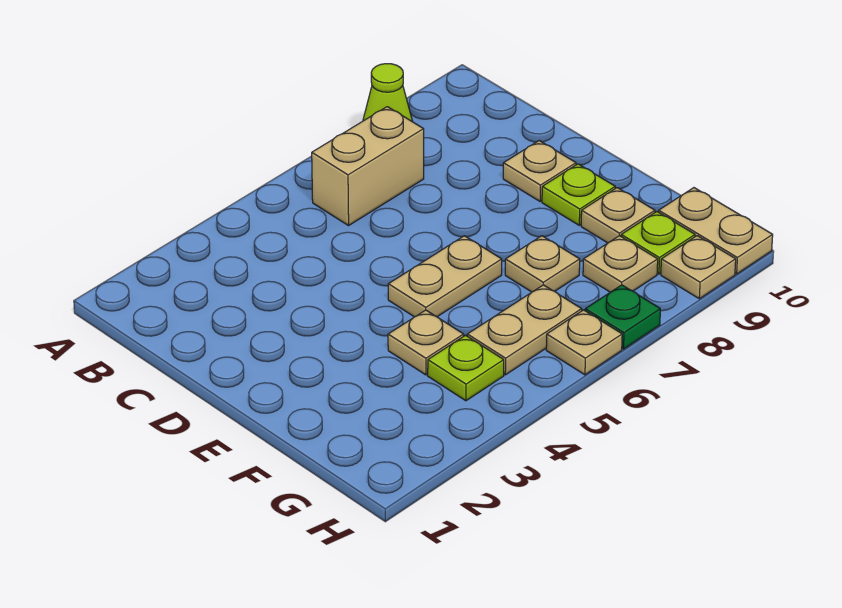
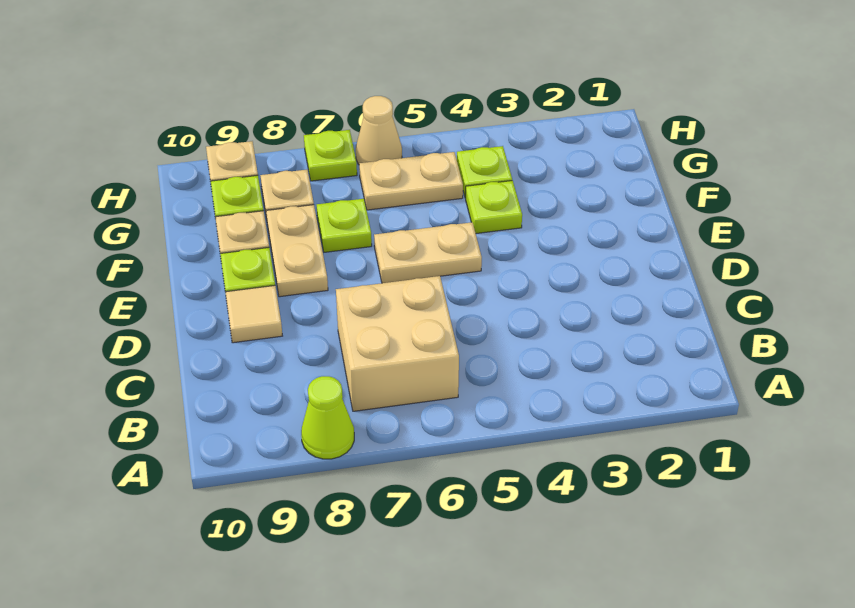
tan 1x2 brick [312,107,424,225] -> tan 2x2 brick [336,276,459,411]
tan 1x1 plate [503,141,576,201] -> tan 1x1 tile [225,285,282,343]
tan 1x1 plate [388,310,464,375] -> lime 1x1 plate [466,181,522,234]
tan 1x1 plate [505,236,580,292] -> lime 1x1 plate [317,199,372,252]
tan 1x2 plate [659,188,773,274] -> tan 1x2 plate moved to [266,205,328,297]
tan 1x1 plate [546,310,622,375] -> tan 1x1 cone [356,96,402,164]
green 1x1 plate [585,285,660,349] -> lime 1x1 plate [304,130,357,181]

